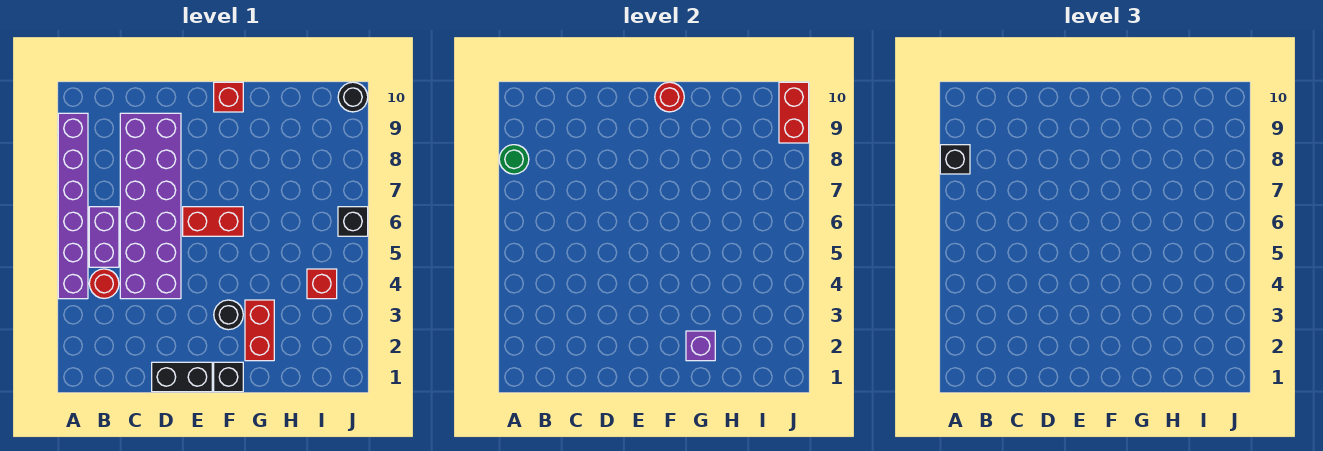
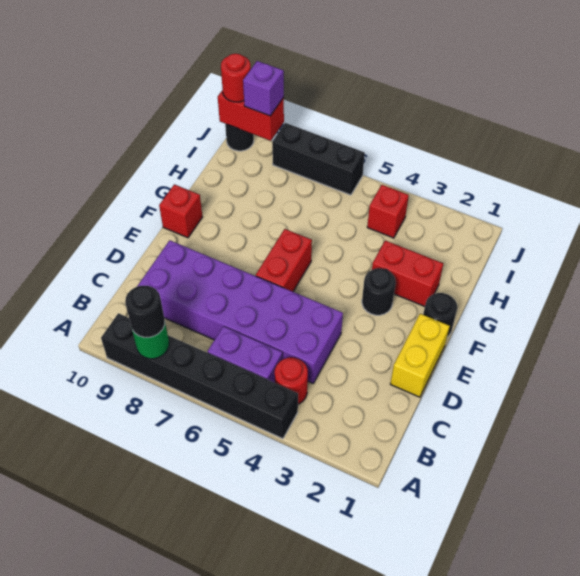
purple 1x6 brick [58,113,88,299] -> black 1x6 brick [101,313,298,439]
black 1x1 brick [940,145,970,174] -> black 1x1 round brick [125,286,165,337]
black 1x2 brick [152,362,212,392] -> yellow 1x2 brick [390,314,450,397]
black 1x1 brick [214,362,243,392] -> black 1x1 round brick [423,293,457,337]
red 1x1 round brick [655,82,684,112] -> red 1x1 round brick moved to [221,54,251,102]
purple 1x1 brick [686,331,715,361] -> purple 1x1 brick moved to [243,61,284,116]
black 1x1 brick [338,207,368,236] -> black 1x3 brick [272,123,365,195]

